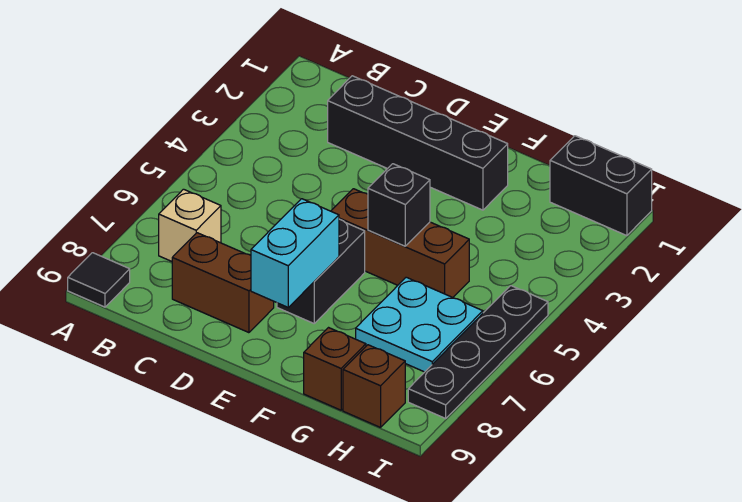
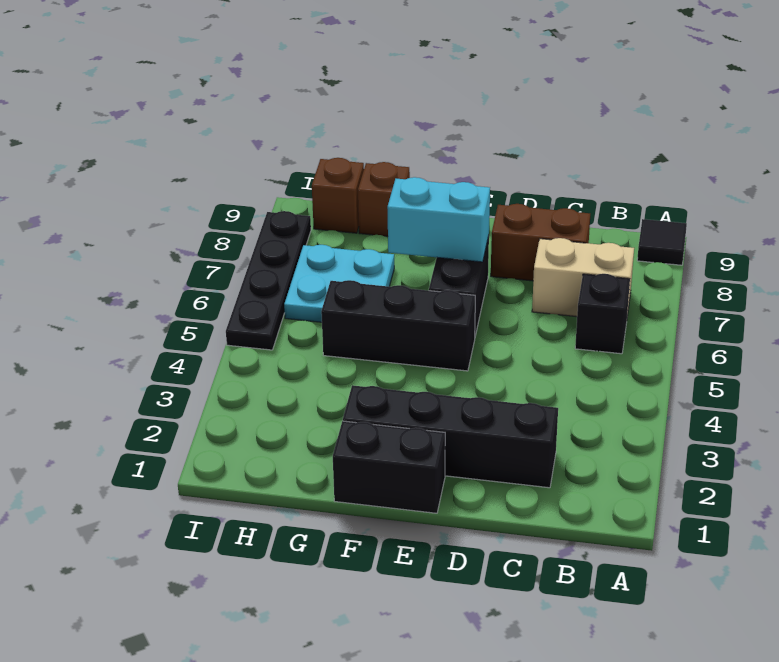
tan 1x1 brick [159,189,221,261] -> tan 1x2 brick [532,238,634,317]
brown 1x3 brick [331,189,469,297] -> black 1x3 brick [321,280,475,371]
cyan 1x2 brick [251,199,339,307] -> cyan 1x2 brick turned to [387,177,490,262]
black 1x1 brick [368,164,430,246] -> black 1x1 brick moved to [575,274,630,354]
black 1x2 brick [550,136,652,236] -> black 1x2 brick moved to [333,421,445,513]

